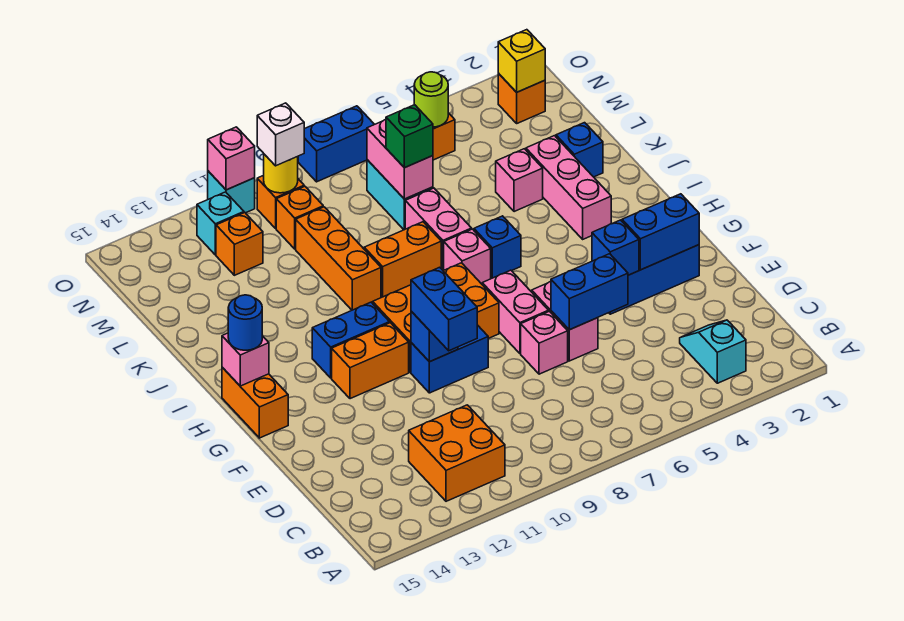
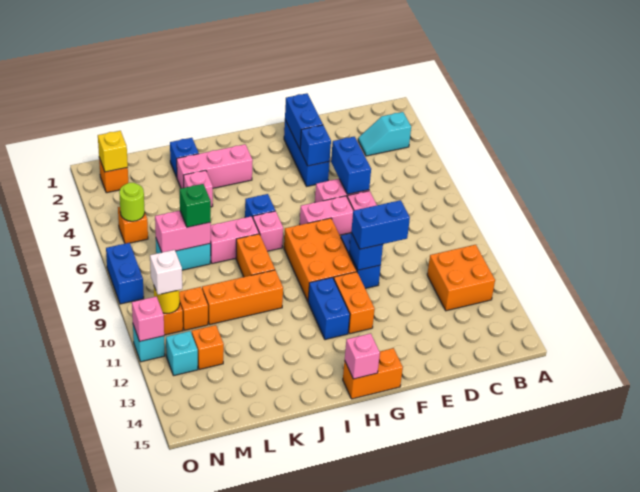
blue 1x1 round brick [228,295,262,350] -> none

